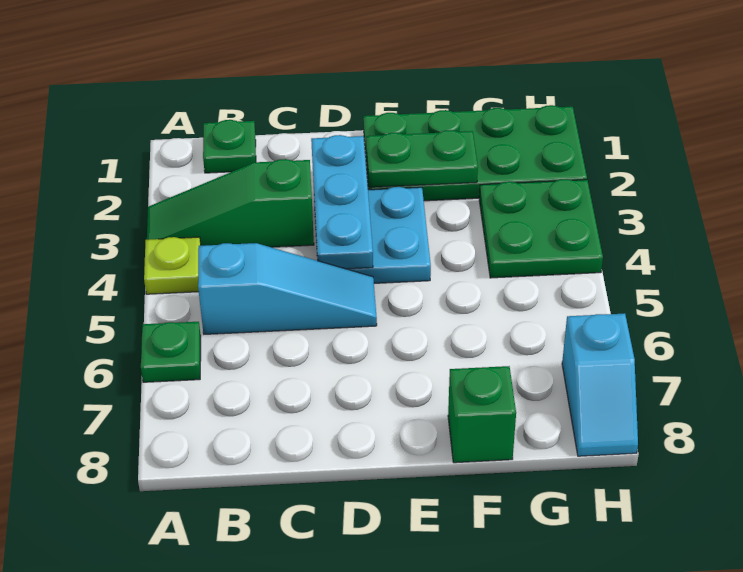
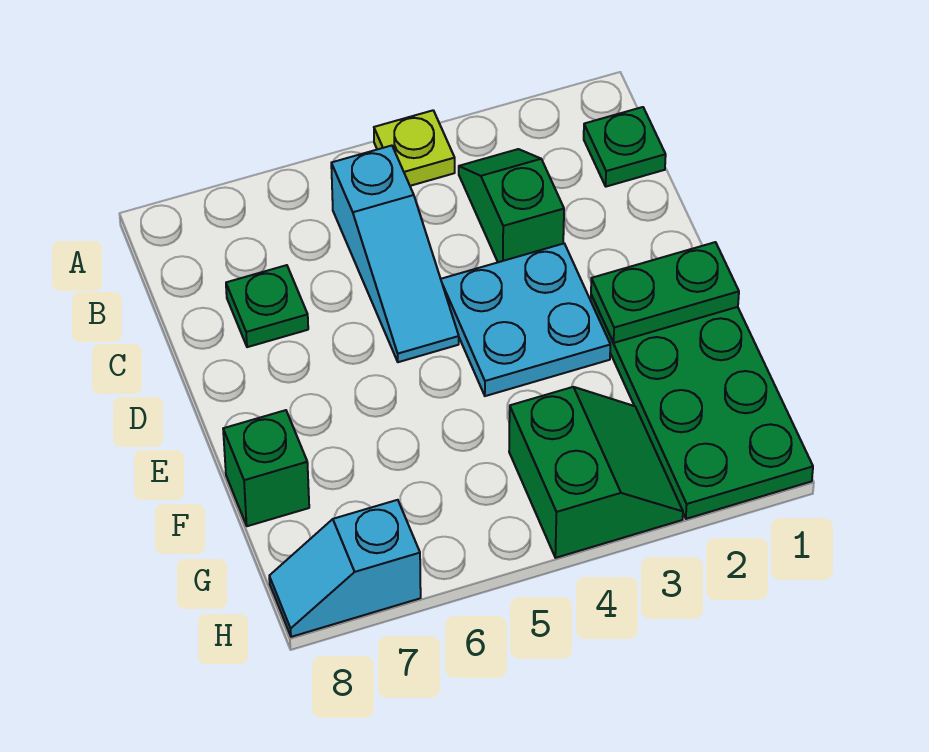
green 1x3 slope [147,159,314,247] -> green 1x2 slope [459,149,564,262]
green 1x1 plate [141,322,201,382] -> green 1x1 plate moved to [226,265,308,347]
cyan 1x3 plate [311,135,373,269] -> none
green 1x2 plate [366,130,478,187] -> green 1x2 plate turned to [591,242,739,343]
green 2x2 plate [479,179,603,278] -> green 2x2 slope [509,387,683,558]

